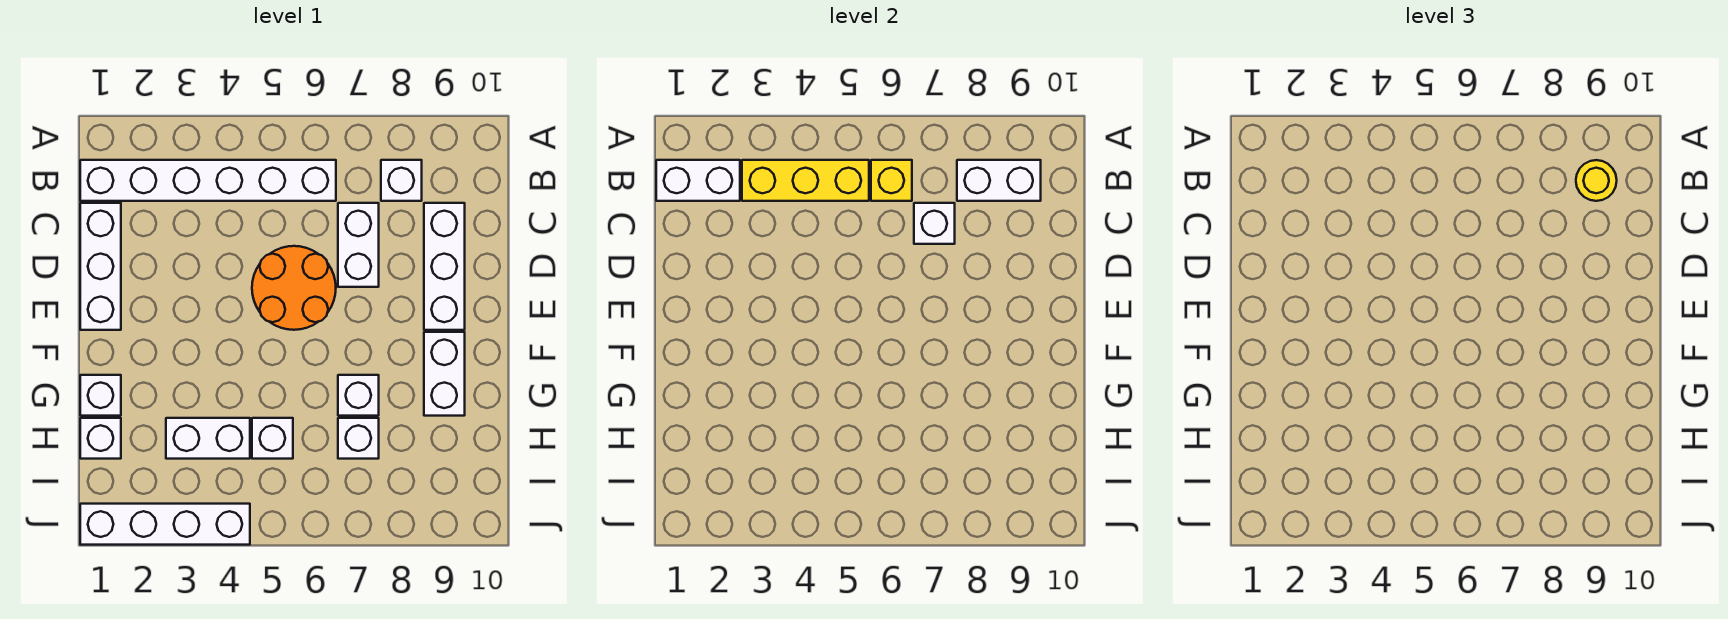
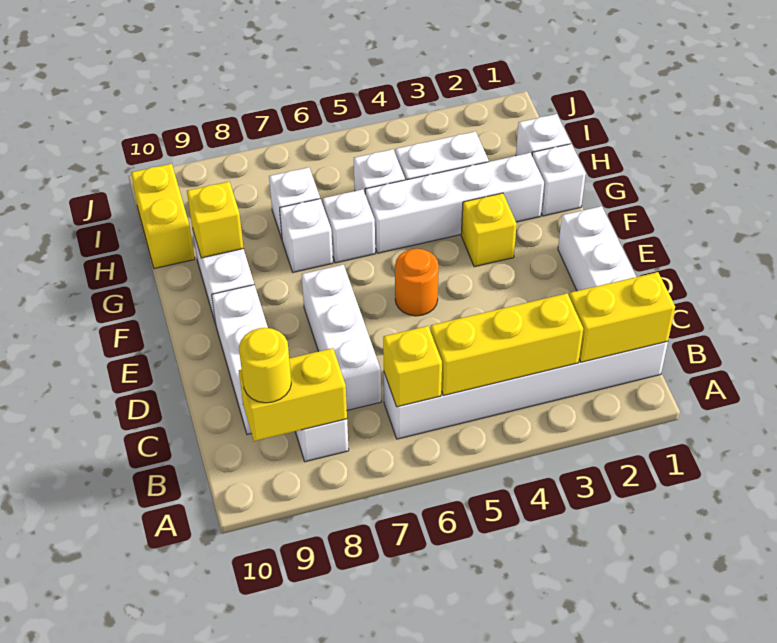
white 1x2 brick [656,160,740,201] -> yellow 1x2 brick [569,272,675,362]
white 1x2 brick [957,160,1041,201] -> yellow 1x2 brick [239,348,347,441]
white 1x2 brick [338,203,379,287] -> white 1x3 brick [302,265,381,410]
white 1x1 brick [914,203,955,244] -> white 1x1 brick moved to [323,189,375,263]
orange 2x2 round brick [252,246,336,330] -> orange 1x1 round brick [395,249,439,316]
none -> yellow 1x1 brick [461,193,517,267]
none -> yellow 1x1 brick [187,182,243,258]
none -> yellow 1x2 brick [131,164,195,269]
white 1x4 brick [80,504,250,545] -> white 1x4 brick moved to [365,153,544,253]

